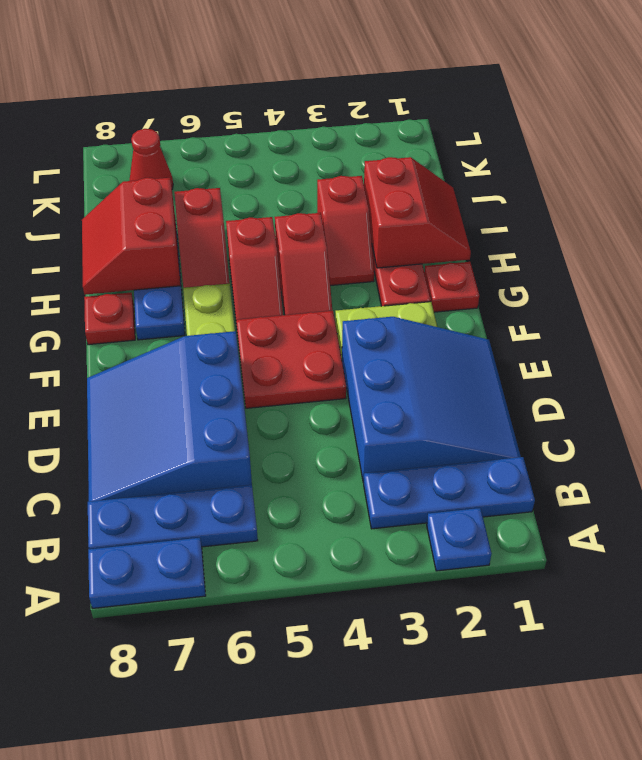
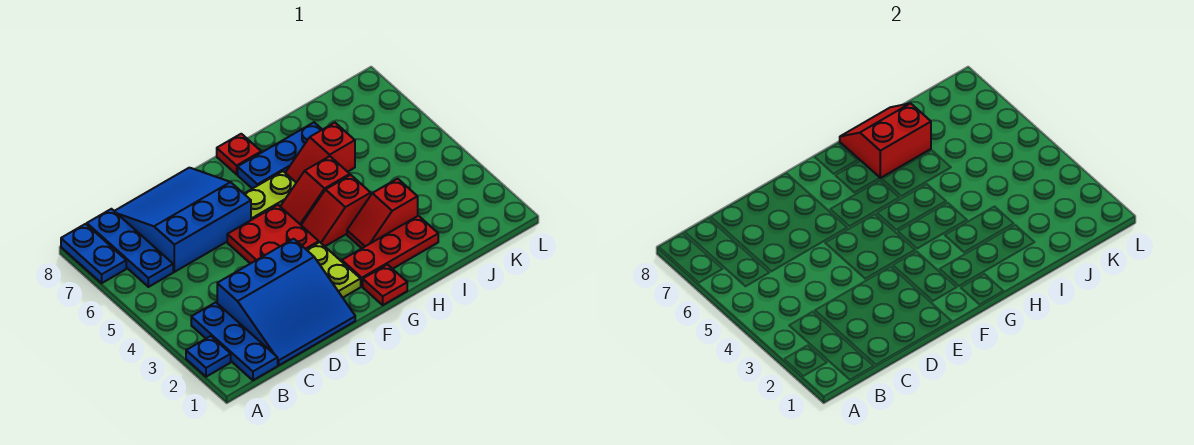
red 2x2 slope [364,157,471,268] -> none
red 1x1 cone [129,129,173,189] -> none

